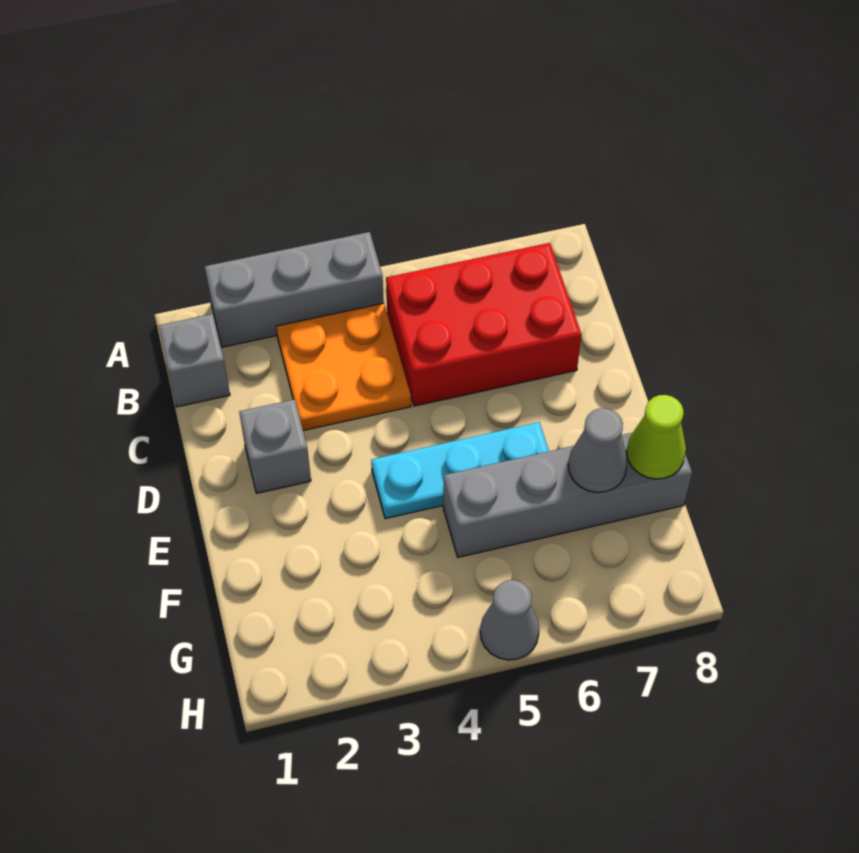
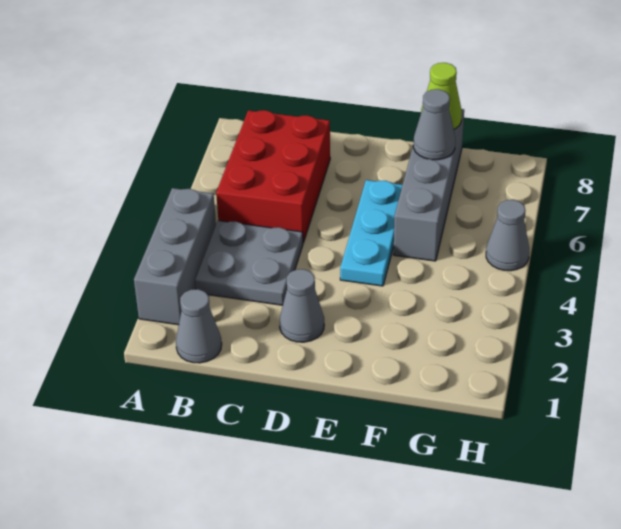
grey 1x1 brick [158,314,230,407] -> grey 1x1 cone [176,289,222,363]
orange 2x2 plate [276,303,411,430] -> grey 2x2 plate [195,221,303,305]
grey 1x1 brick [239,399,311,493] -> grey 1x1 cone [280,269,324,342]

